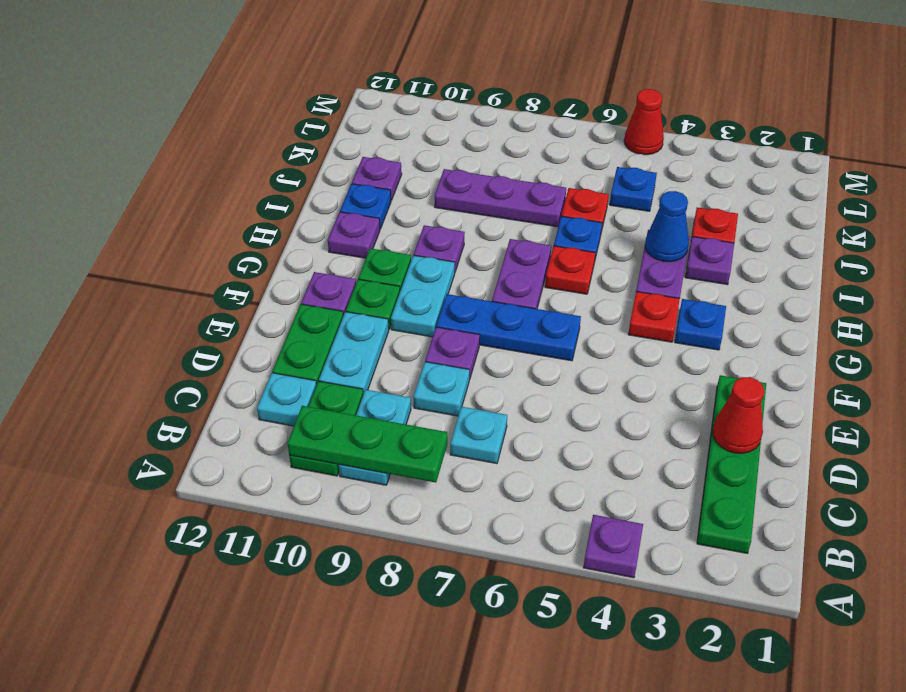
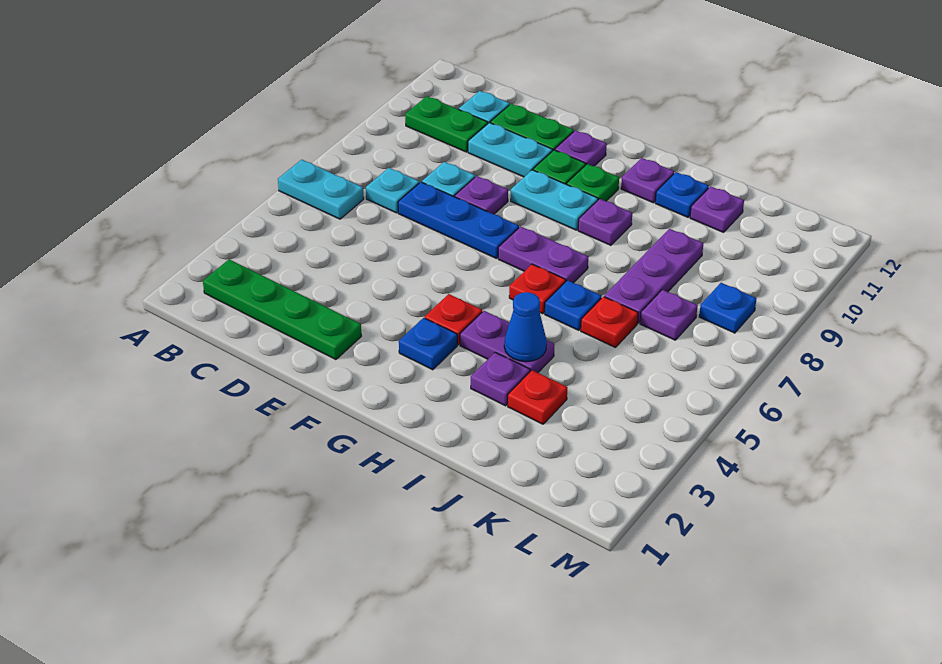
purple 1x1 plate [583,515,643,578] -> purple 1x1 plate moved to [640,290,698,340]
green 1x3 plate [287,406,447,483] -> none
cyan 1x2 plate [339,390,411,485] -> cyan 1x2 plate moved to [278,160,364,219]
red 1x1 cone [713,377,764,453] -> none
blue 1x3 plate [436,294,581,361] -> blue 1x3 plate turned to [398,182,519,259]
blue 1x1 plate [610,167,657,211] -> blue 1x1 plate moved to [699,283,756,333]
red 1x1 cone [624,89,664,155] -> none

